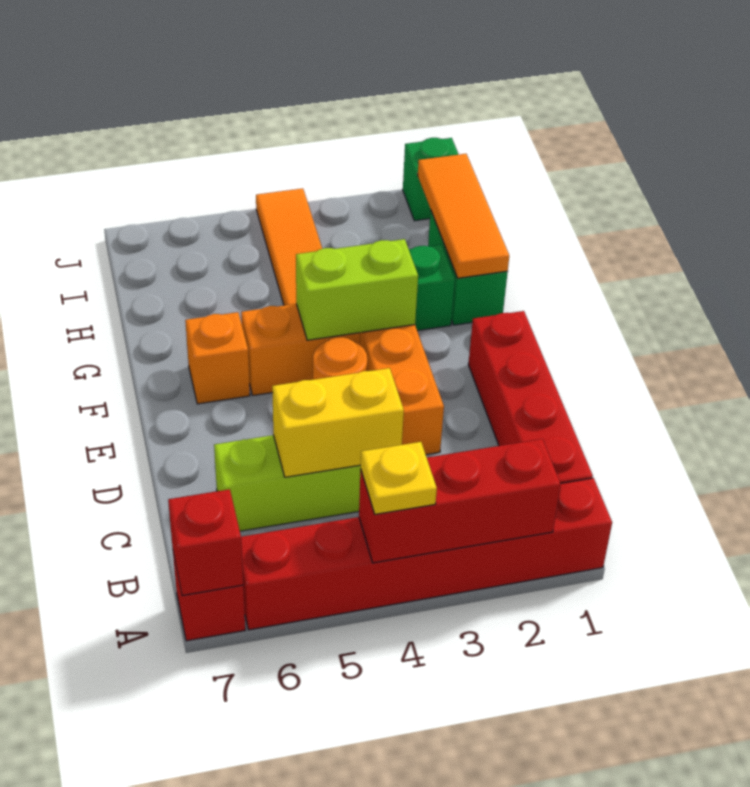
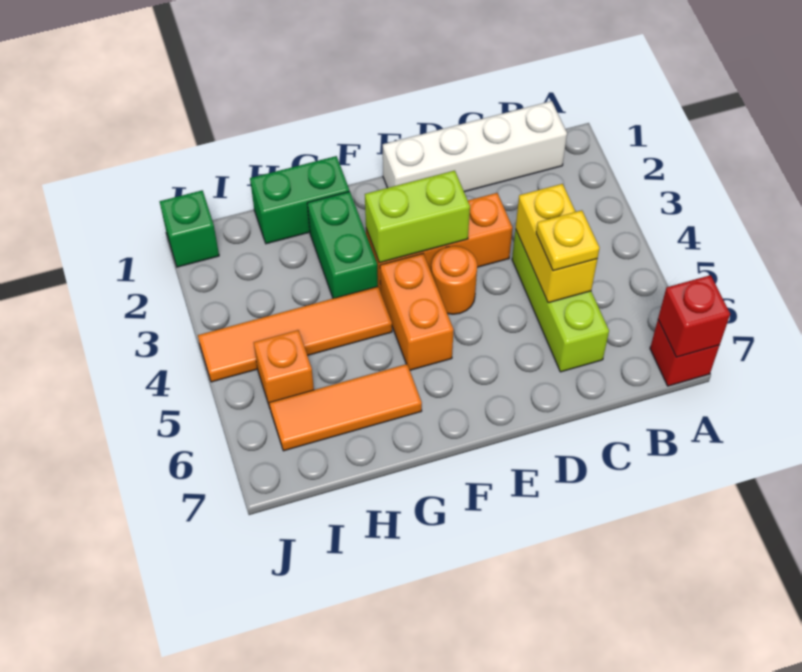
red 1x6 brick [241,478,612,630] -> none
red 1x3 brick [359,439,561,563] -> none
yellow 1x1 plate [360,442,437,514] -> yellow 1x1 plate moved to [536,210,599,271]
red 1x4 brick [468,311,593,483] -> white 1x4 brick [383,101,567,192]
lime 1x2 brick [296,239,418,340] -> lime 1x2 brick turned to [365,171,470,263]
orange 1x1 brick [185,312,250,404] -> orange 1x1 brick moved to [254,330,314,407]
orange 1x3 tile [418,154,509,278] -> orange 1x3 tile moved to [270,364,422,451]

